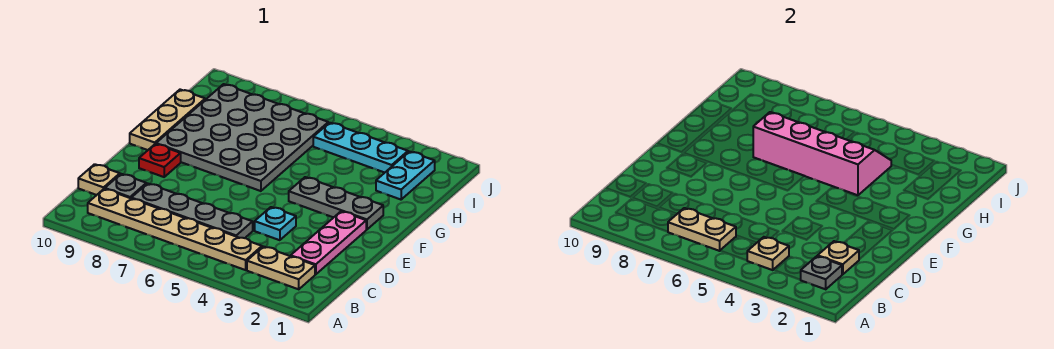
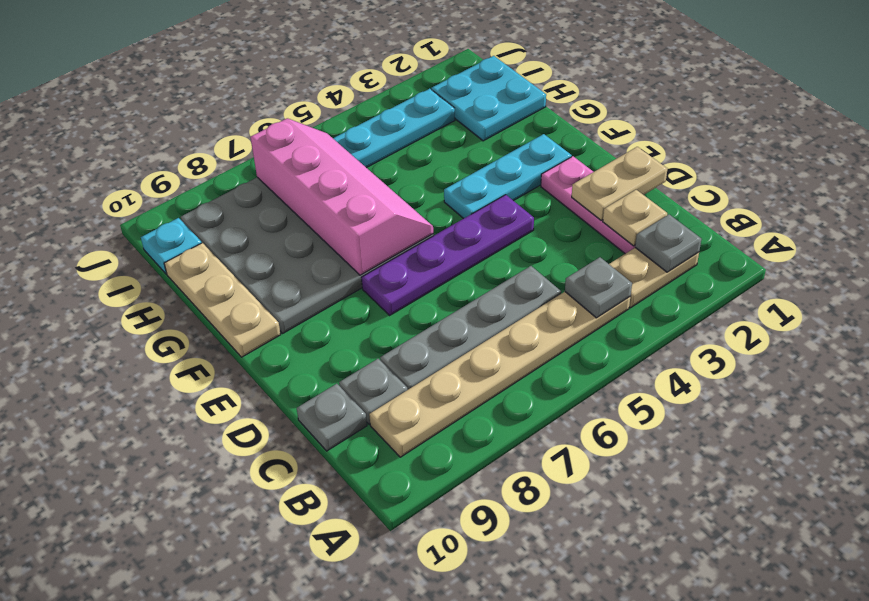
tan 1x1 plate [747,237,789,270] -> grey 1x1 plate [565,257,632,318]
tan 1x2 plate [668,208,736,251] -> tan 1x2 plate moved to [572,147,667,220]
tan 1x1 plate [78,164,120,195] -> grey 1x1 plate [297,384,367,451]
cyan 1x1 plate [255,207,296,240] -> cyan 1x1 plate moved to [141,218,202,274]
none -> purple 1x4 plate [361,195,534,315]
red 1x1 plate [139,144,181,177] -> none
grey 1x3 plate [289,177,383,229] -> cyan 1x3 plate [444,134,572,219]
pink 2x4 slope [753,112,891,195] -> pink 2x4 slope turned to [251,118,433,275]
cyan 1x2 plate [376,151,435,200] -> cyan 2x2 plate [431,56,546,141]

